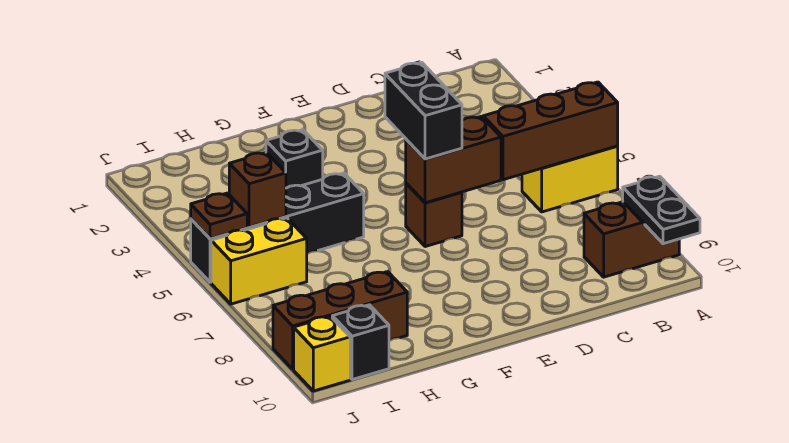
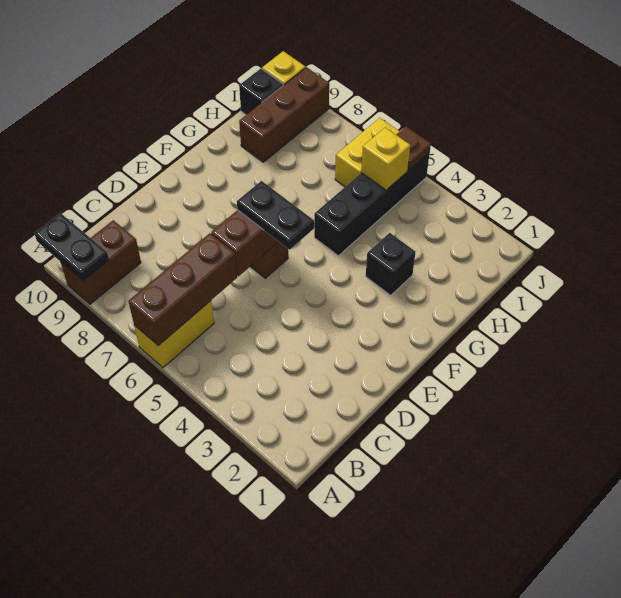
black 1x2 brick [385,63,462,159] -> black 1x2 plate [237,181,314,250]
brown 1x1 brick [229,152,286,227] -> yellow 1x1 brick [361,128,410,190]

